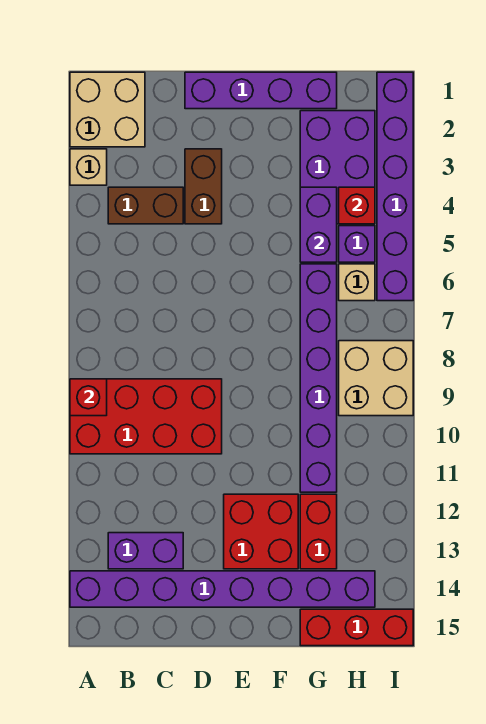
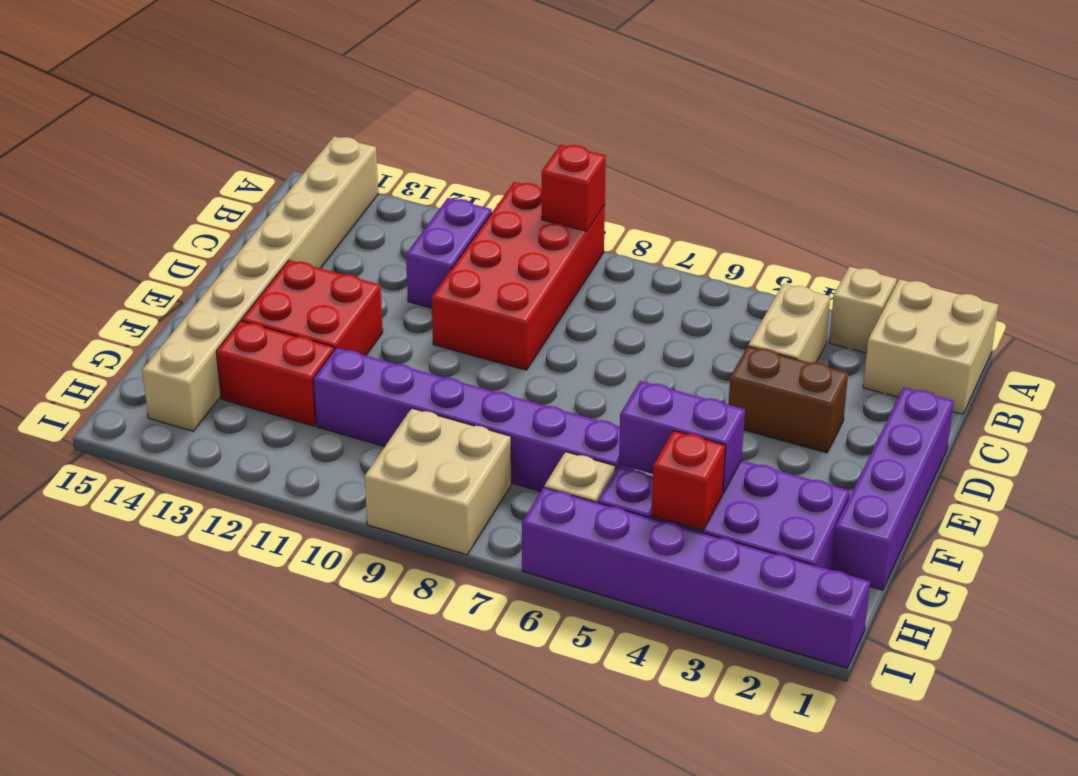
purple 1x8 brick [70,571,375,607] -> tan 1x8 brick [142,136,378,431]
brown 1x2 brick [108,187,183,224] -> tan 1x2 brick [748,284,830,363]
purple 1x2 brick [108,533,183,569] -> purple 1x2 brick moved to [406,198,492,308]
red 1x3 brick [300,609,413,646] -> none

